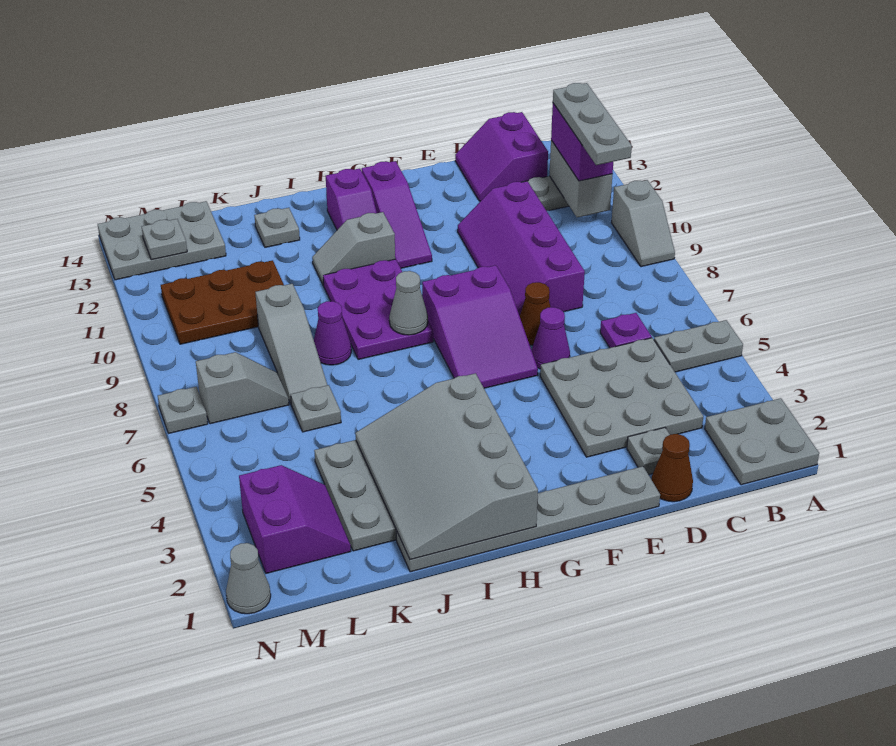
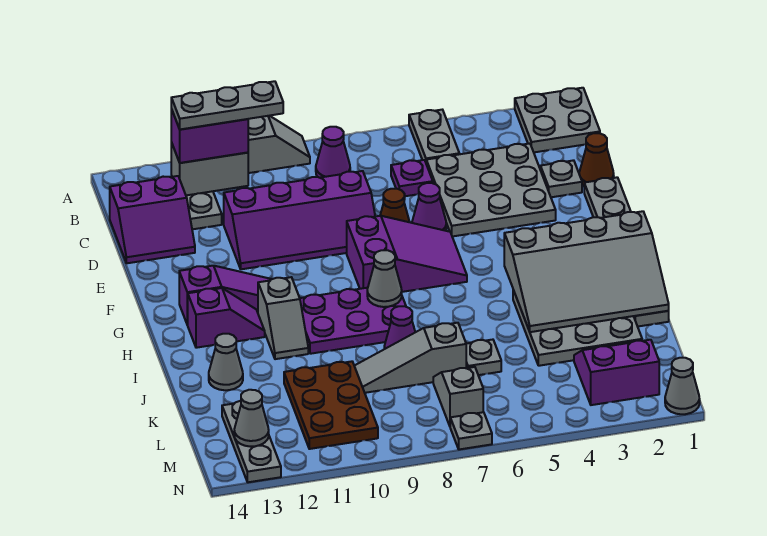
none -> purple 1x1 cone [316,127,350,178]
grey 1x1 plate [254,208,300,247] -> grey 1x1 cone [209,334,243,390]
grey 1x3 slope [255,284,327,403] -> grey 1x3 slope turned to [355,323,466,393]
grey 2x3 plate [98,201,226,280] -> grey 1x3 plate [222,401,281,482]
grey 1x1 plate [142,219,187,260] -> grey 1x1 cone [234,390,269,447]

